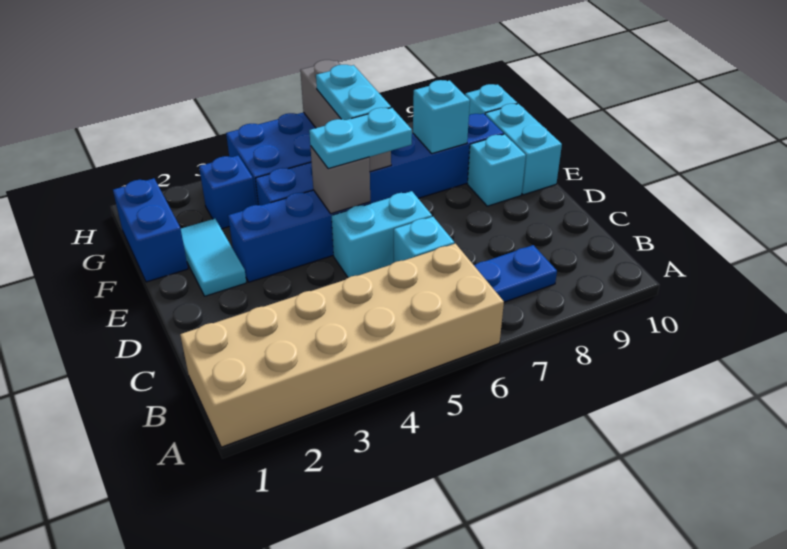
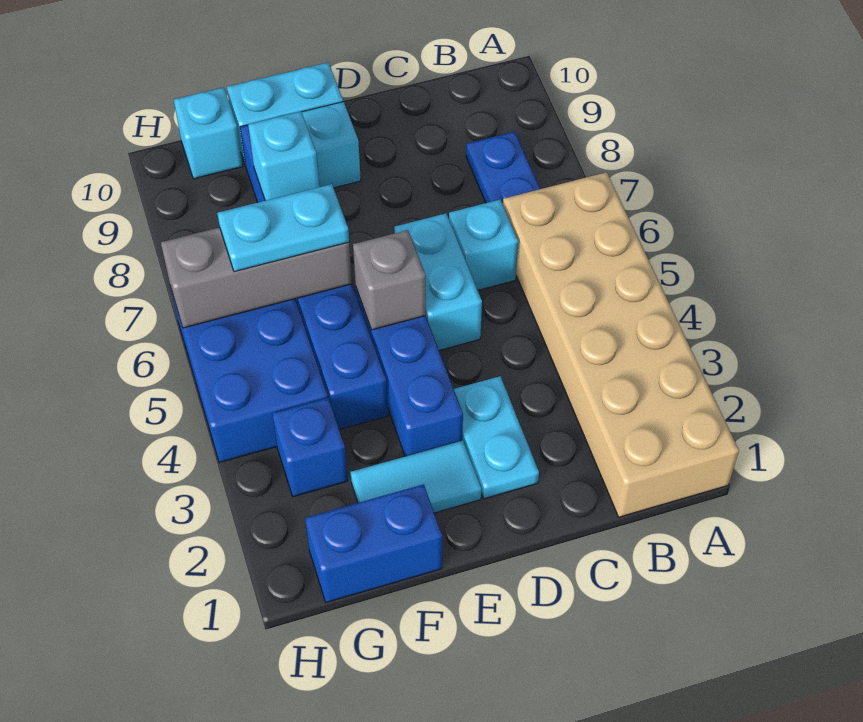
cyan 1x2 plate [309,108,412,169] -> cyan 1x2 plate moved to [454,376,539,499]

